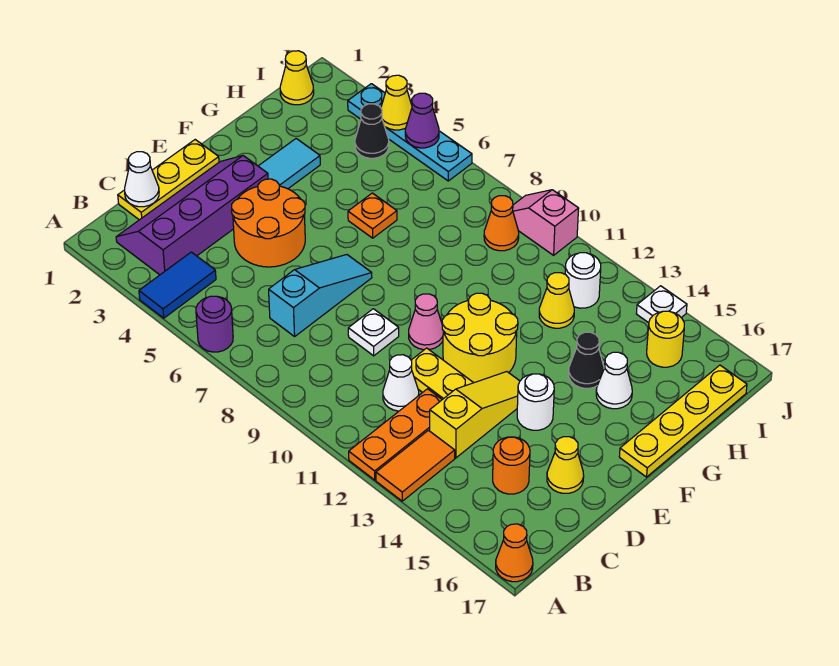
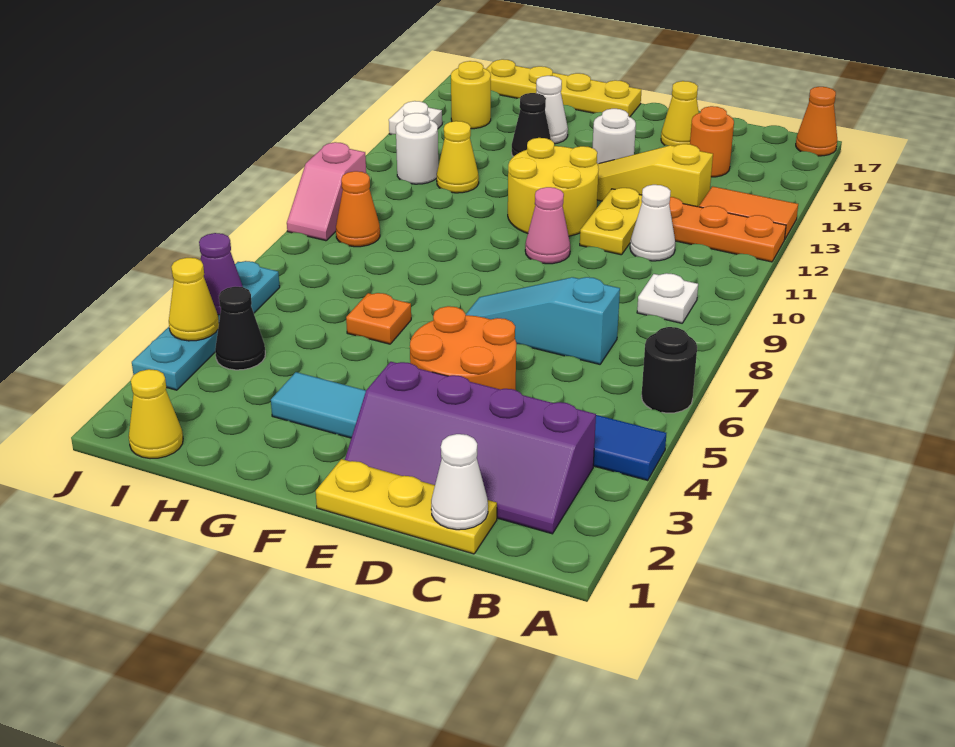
purple 1x1 round brick [196,296,233,352] -> black 1x1 round brick [641,327,697,413]
white 1x1 plate [348,309,399,356] -> white 1x1 plate moved to [637,273,698,323]

